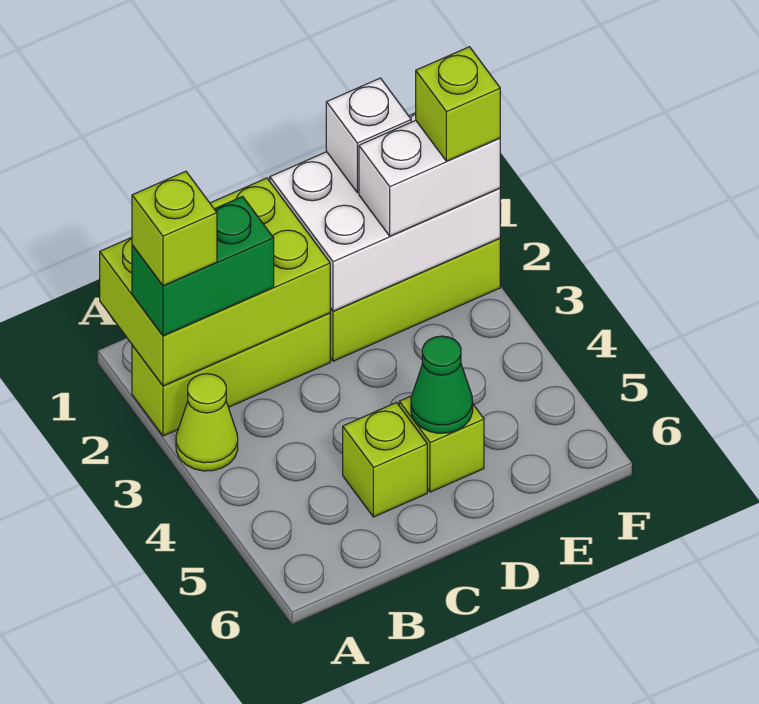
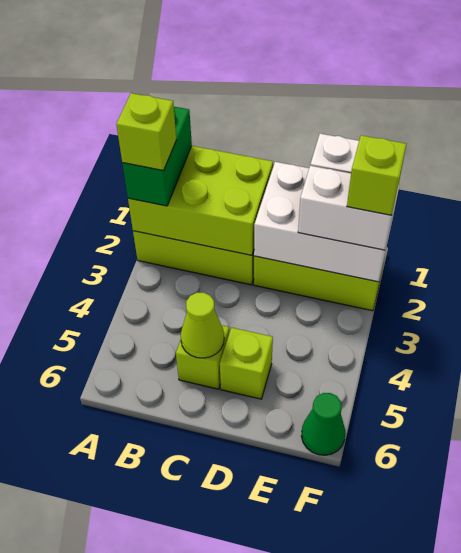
green 1x2 brick [132,196,274,336] -> green 1x2 brick turned to [122,107,192,206]
lime 1x1 cone [176,374,238,471] -> lime 1x1 cone moved to [181,293,224,358]
green 1x1 cone [411,336,473,433] -> green 1x1 cone moved to [301,393,345,455]

